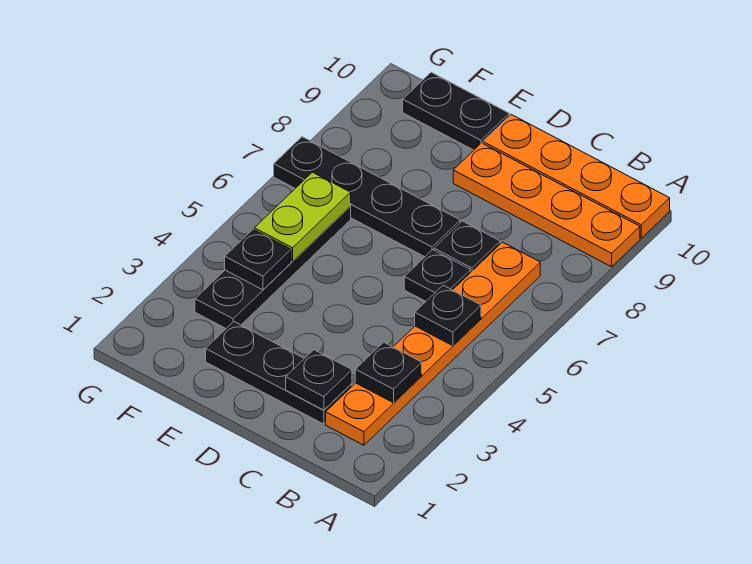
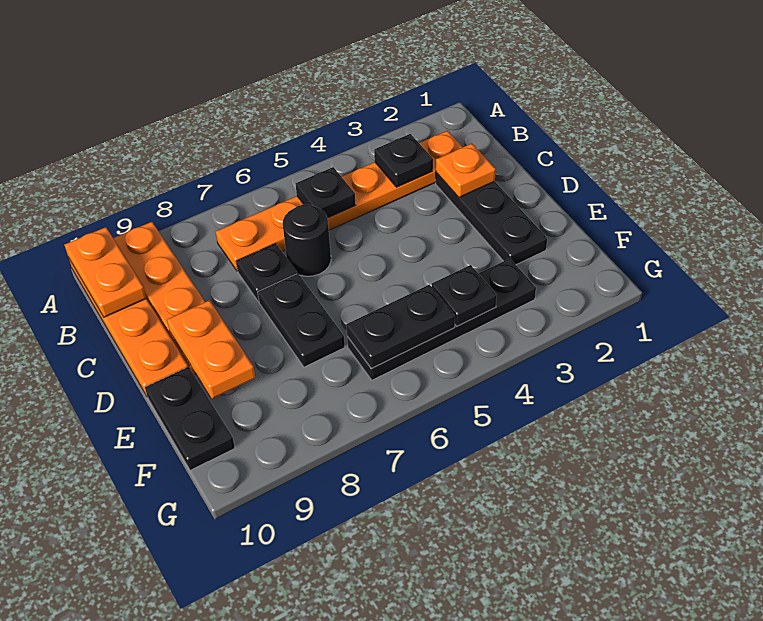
none -> orange 1x2 plate [65,227,146,317]
black 1x1 plate [286,350,352,410] -> orange 1x1 plate [436,143,496,197]
black 1x1 plate [404,250,471,301] -> black 1x1 round brick [283,205,331,276]
black 1x4 plate [274,137,460,257] -> black 1x2 plate [258,274,345,367]
none -> orange 1x2 plate [167,300,255,399]
lime 1x2 plate [254,172,351,261] -> black 1x2 plate [346,285,455,368]

